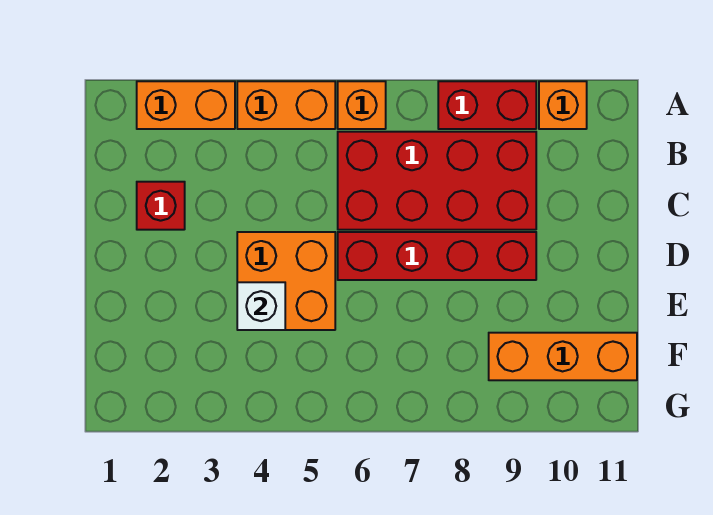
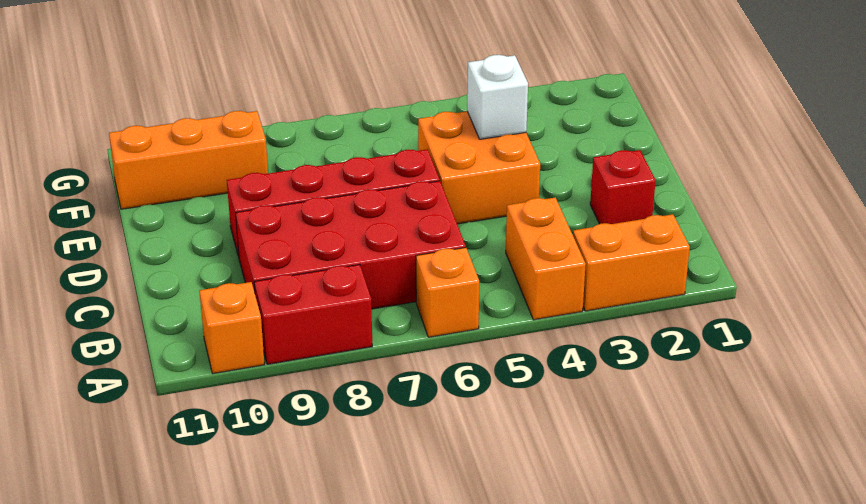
orange 1x2 brick [237,81,335,129] -> orange 1x2 brick turned to [506,197,586,320]

